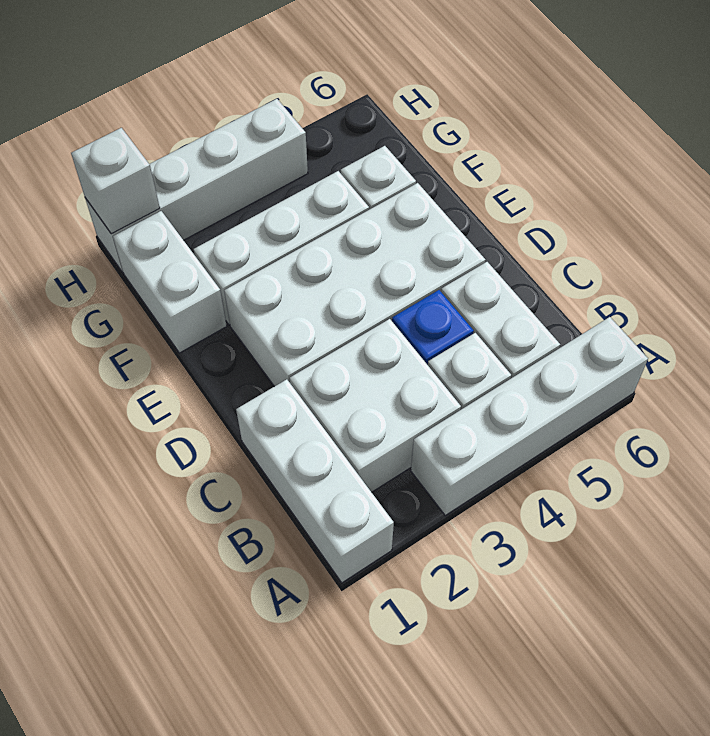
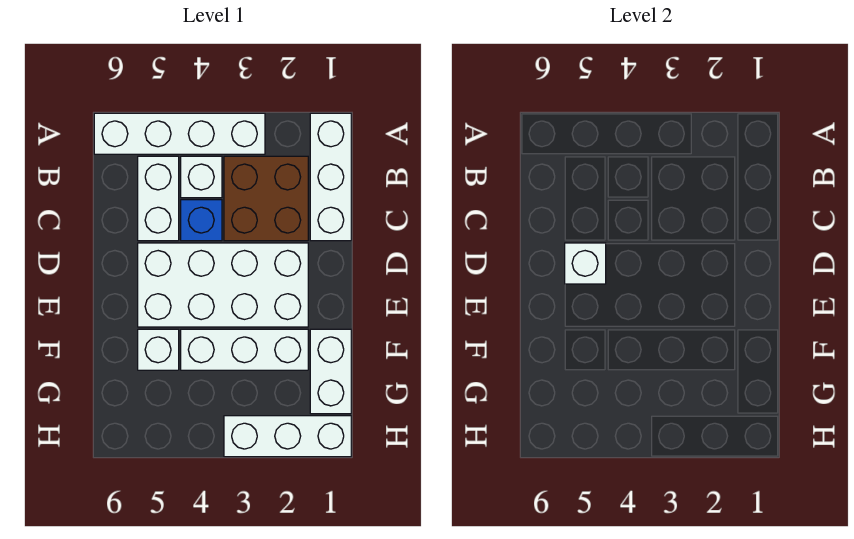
white 2x2 brick [290,319,461,492] -> brown 2x2 brick [224,156,308,241]
white 1x4 brick [85,99,308,272] -> white 1x3 brick [224,416,351,457]
white 1x1 brick [71,128,160,234] -> white 1x1 brick moved to [565,243,606,284]

